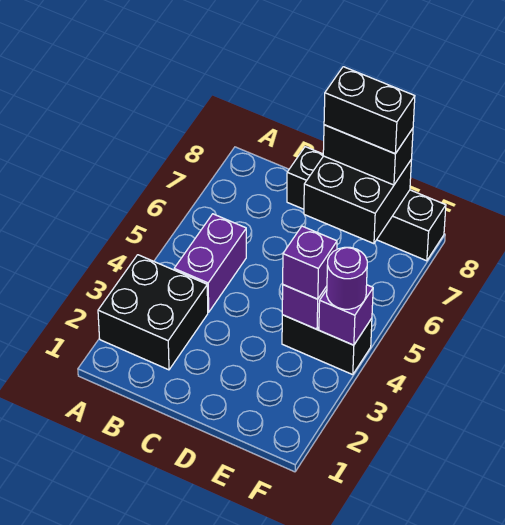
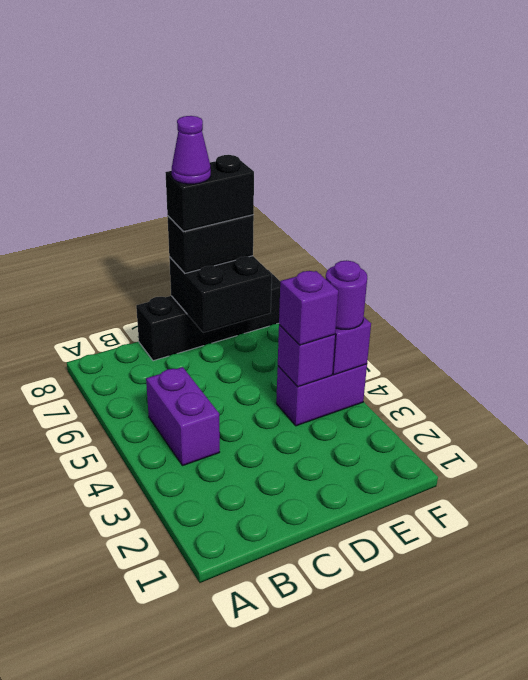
black 2x2 brick [98,255,208,370] -> none
none -> purple 1x1 cone [172,116,211,184]
black 1x2 brick [282,315,372,375] -> purple 1x2 brick [276,364,367,426]

